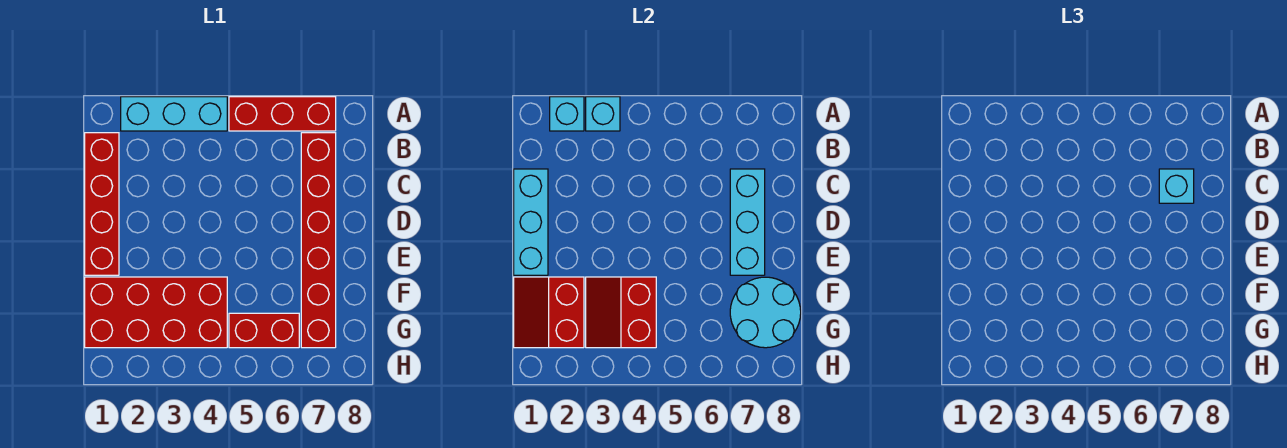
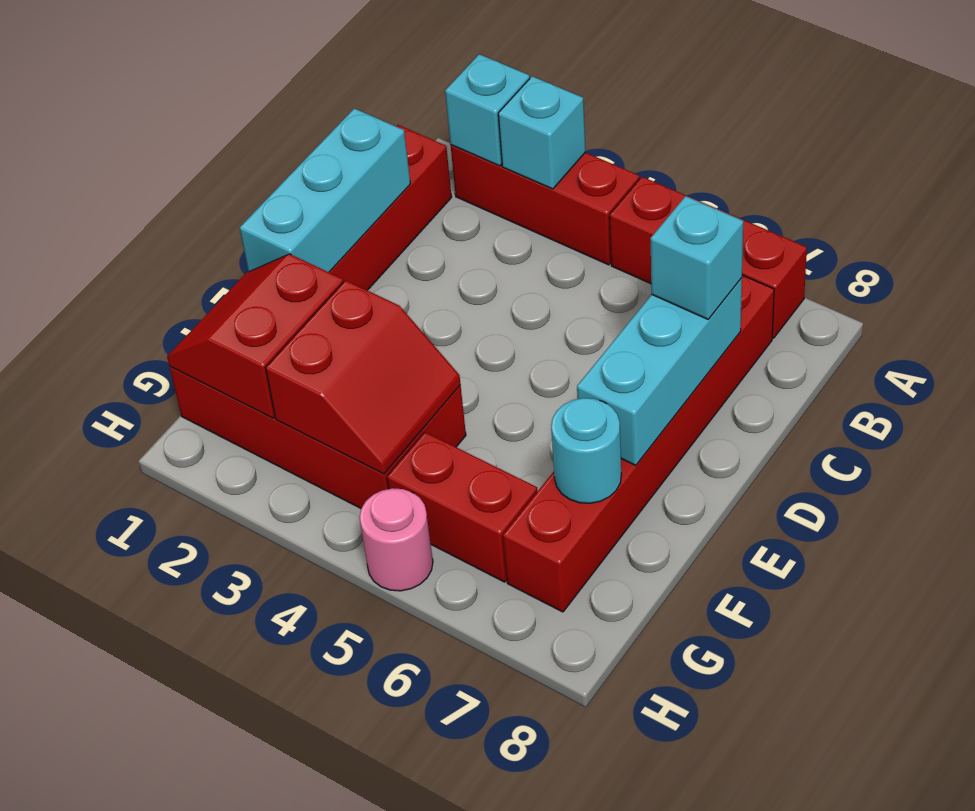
cyan 1x3 brick [121,97,227,131] -> red 1x3 brick [451,145,639,265]
red 2x2 slope [586,277,656,348] -> red 2x2 slope turned to [266,280,461,474]
cyan 2x2 round brick [730,277,801,348] -> cyan 1x1 round brick [551,398,621,503]
none -> pink 1x1 round brick [360,488,433,591]

